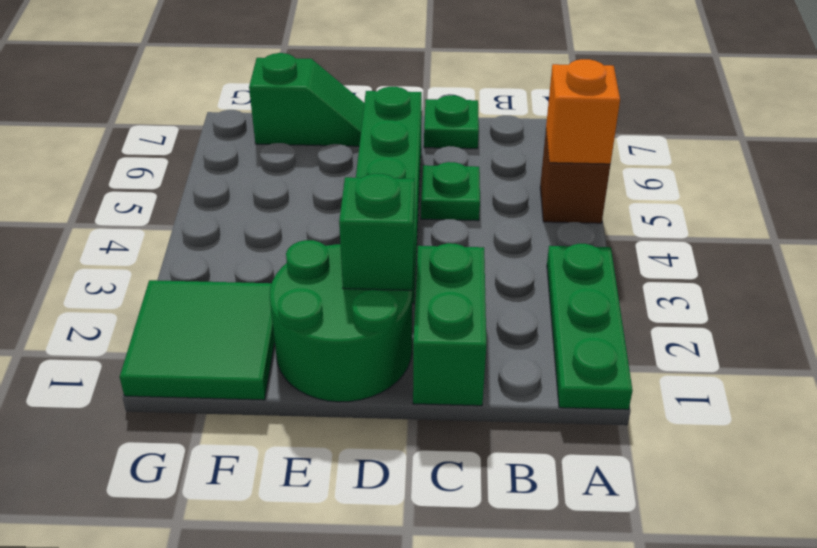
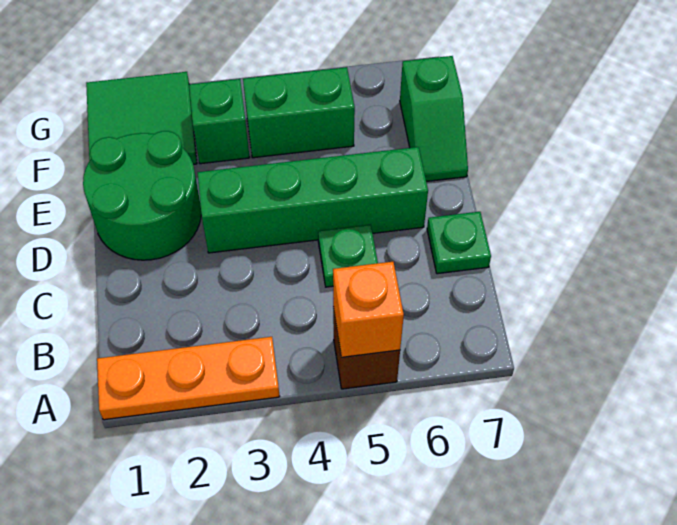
green 1x3 plate [547,244,633,410] -> orange 1x3 plate [97,337,280,420]
green 1x2 brick [413,243,486,406] -> green 1x2 brick moved to [243,67,355,158]
green 1x1 brick [339,174,415,290] -> green 1x1 brick moved to [189,79,250,164]

